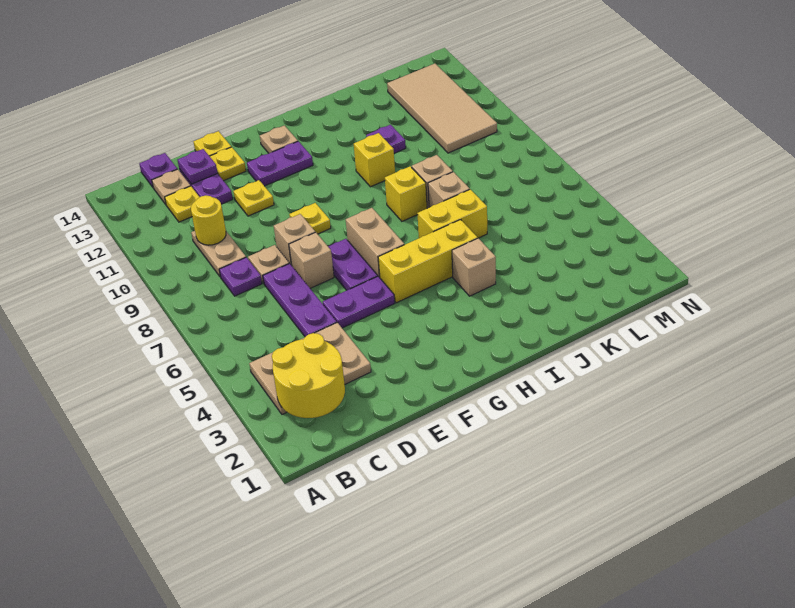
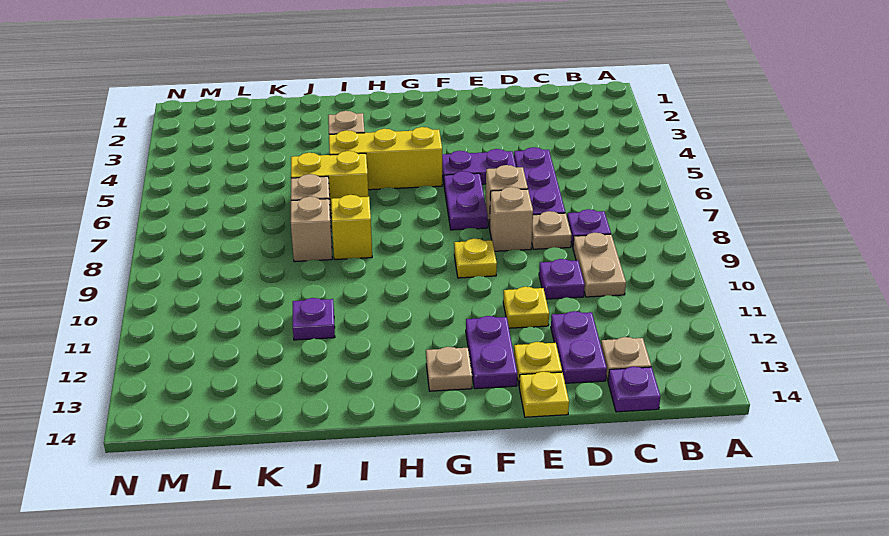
yellow 2x2 round brick [272,333,345,418] -> none
tan 2x3 plate [249,323,371,414] -> none
yellow 1x1 round brick [191,195,226,245] -> none
yellow 1x1 plate [165,186,199,222] -> none
purple 1x1 plate [177,149,218,184] -> purple 1x1 plate moved to [539,259,585,299]
purple 1x2 plate [247,141,313,186] -> purple 1x2 plate turned to [466,316,517,389]
tan 1x2 brick [346,208,404,277] -> none
yellow 1x1 brick [354,133,395,187] -> none
tan 2x4 tile [387,63,497,153] -> none

